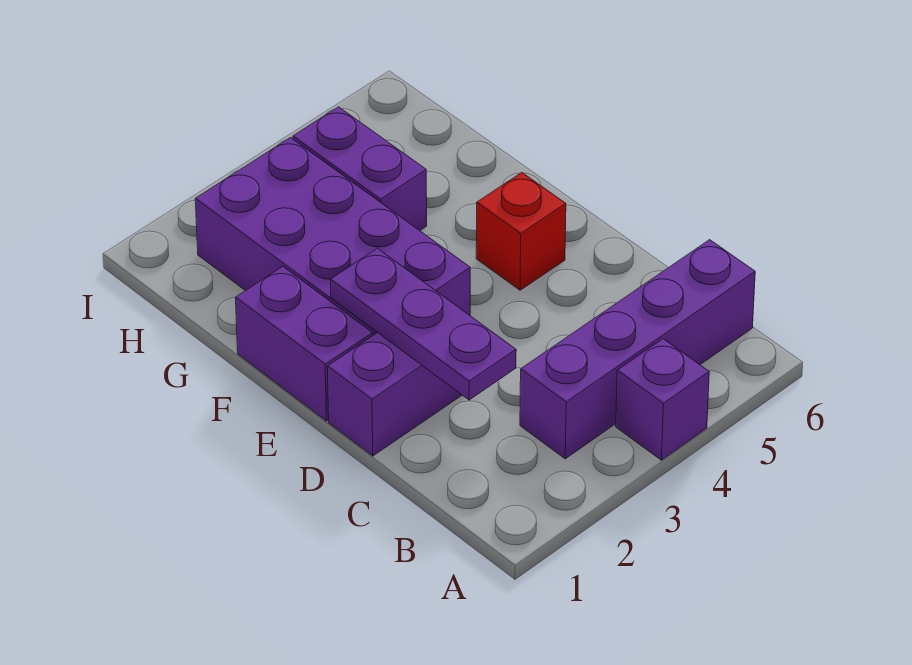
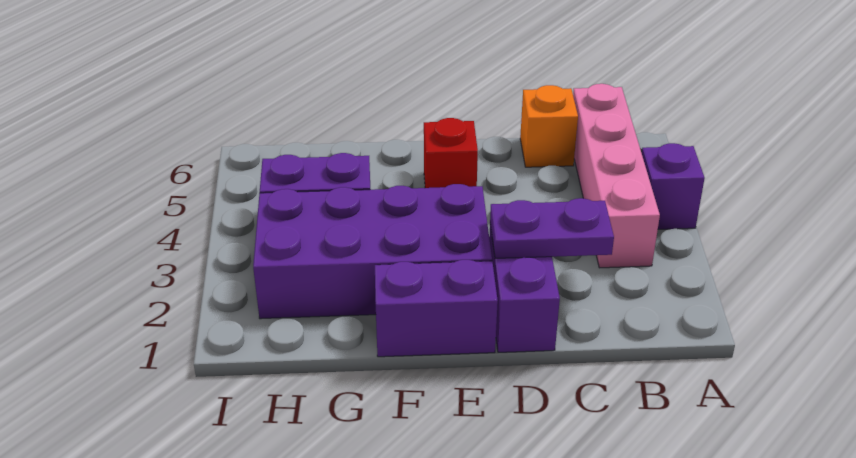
purple 1x4 brick [520,240,755,459] -> pink 1x4 brick [573,84,660,268]
purple 1x3 plate [331,248,516,400] -> purple 1x2 plate [490,198,614,259]
none -> orange 1x1 brick [520,85,578,167]

